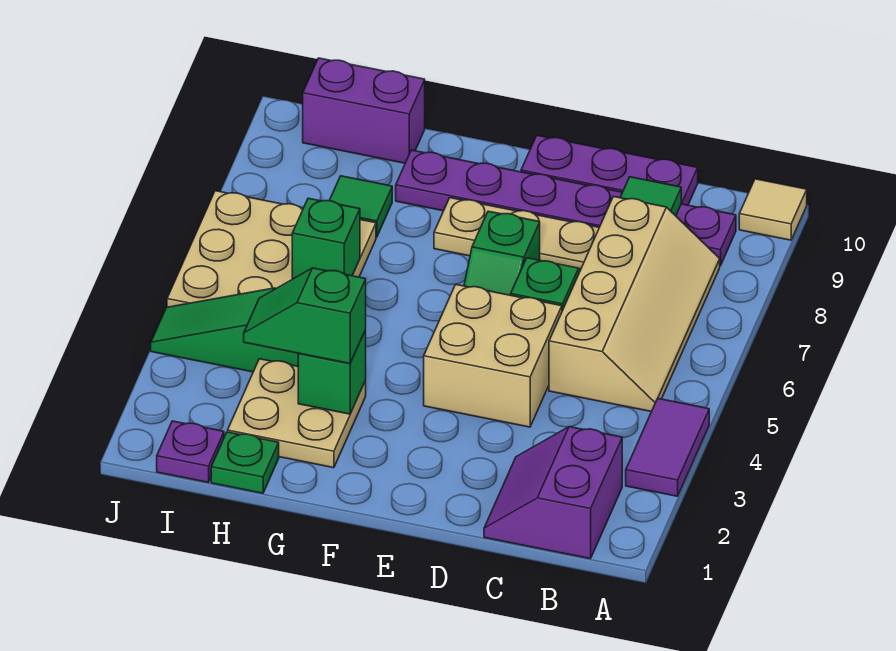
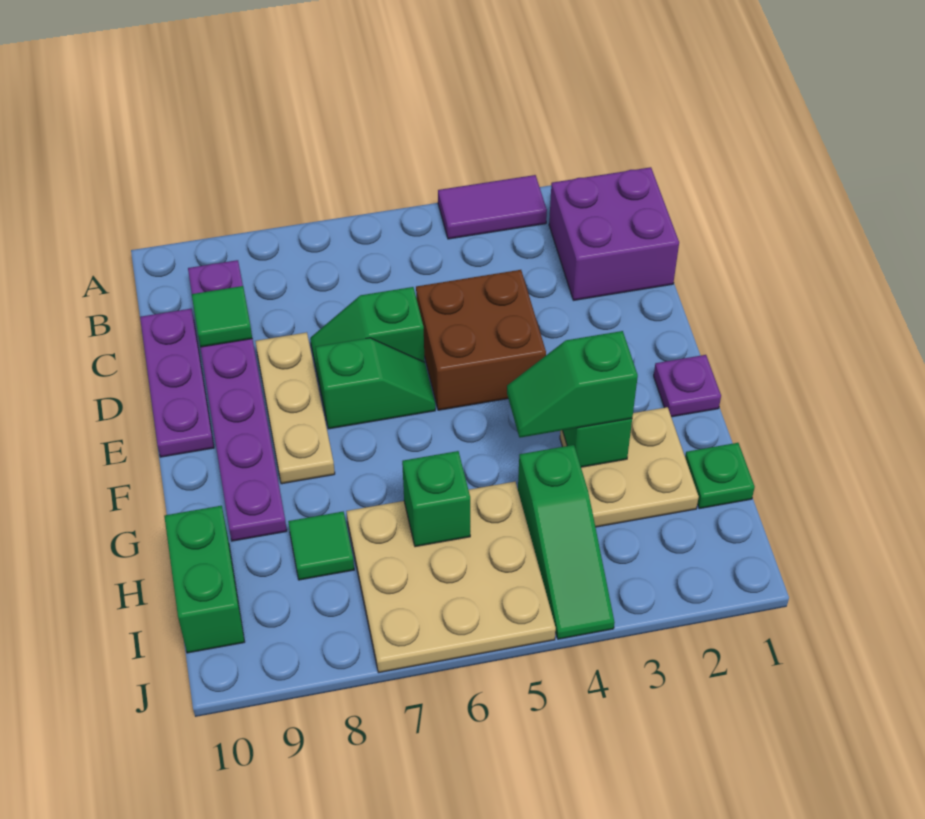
tan 1x1 tile [739,179,807,240] -> none
purple 2x2 slope [484,427,622,559] -> purple 2x2 brick [549,167,679,300]
tan 2x4 slope [549,197,720,412] -> none
tan 2x2 brick [424,284,562,427] -> brown 2x2 brick [416,270,546,410]
green 1x2 slope [244,268,366,363] -> green 1x2 slope turned to [507,331,638,438]
purple 1x2 brick [303,58,425,163] -> green 1x2 brick [164,506,245,653]
purple 1x1 plate [157,421,224,482] -> purple 1x1 plate moved to [654,355,721,417]

